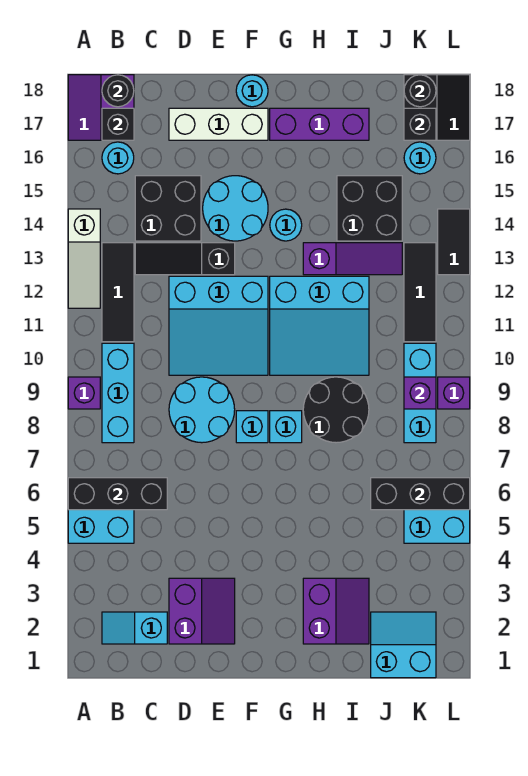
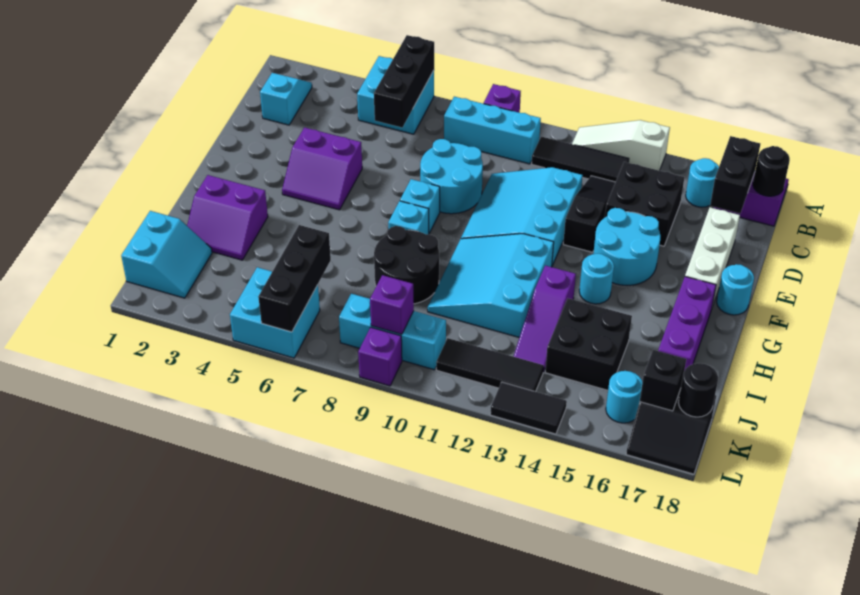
black 1x1 brick [102,108,134,140] -> black 1x2 brick [710,136,760,213]
purple 2x2 slope [169,578,235,644] -> purple 2x2 slope moved to [282,127,362,210]

